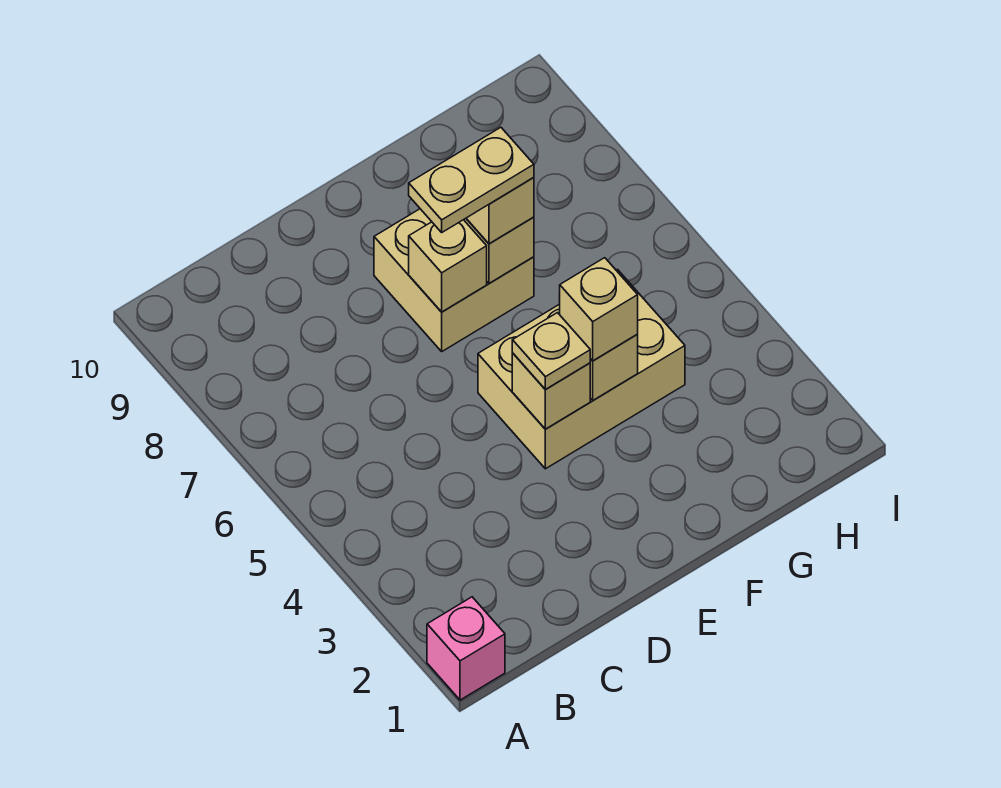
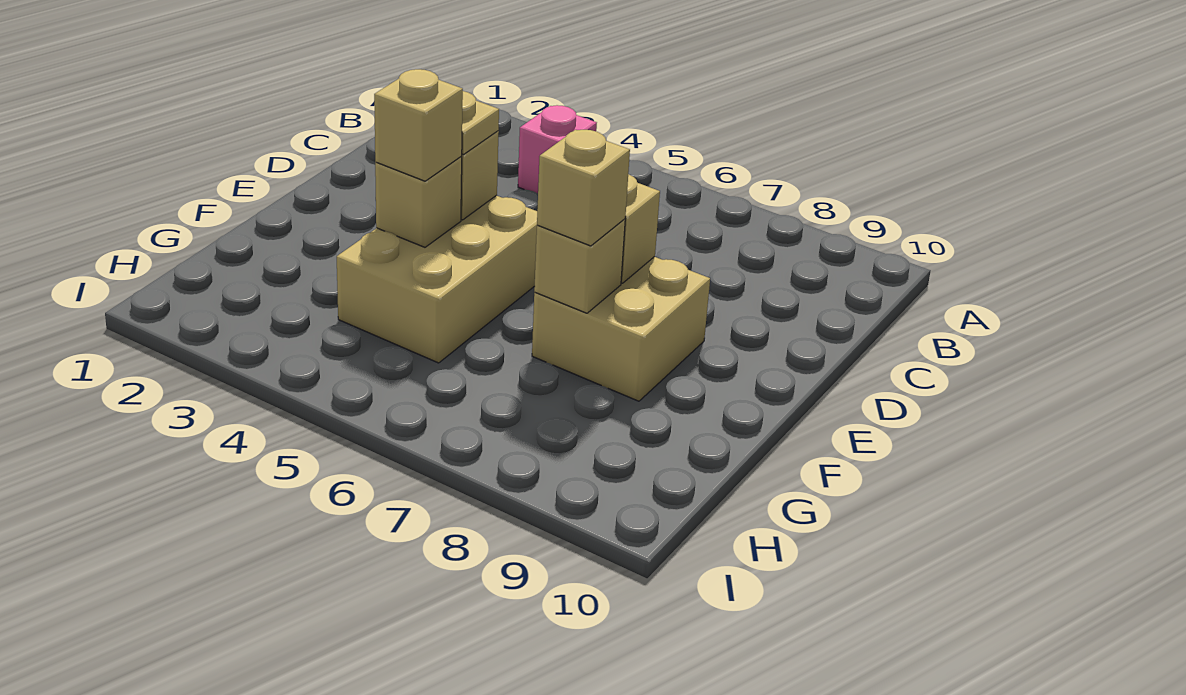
pink 1x1 brick [427,597,505,700] -> pink 1x1 brick moved to [518,105,597,193]
tan 1x2 plate [409,127,534,232] -> none

